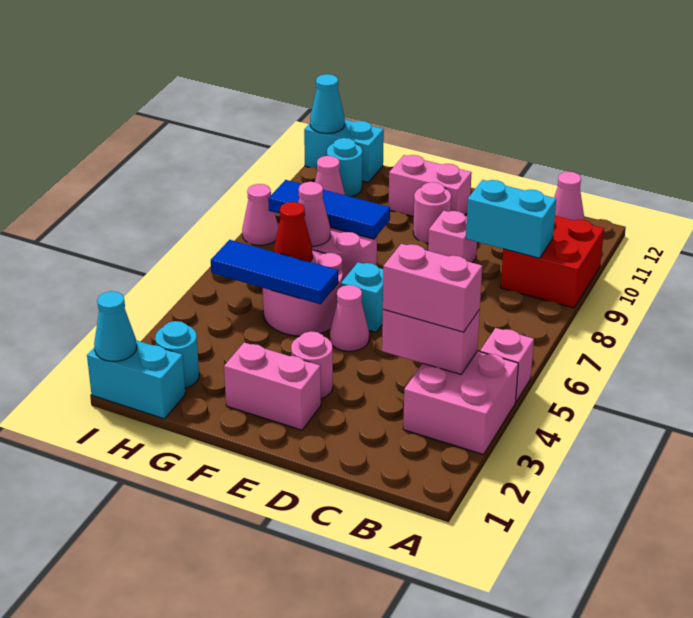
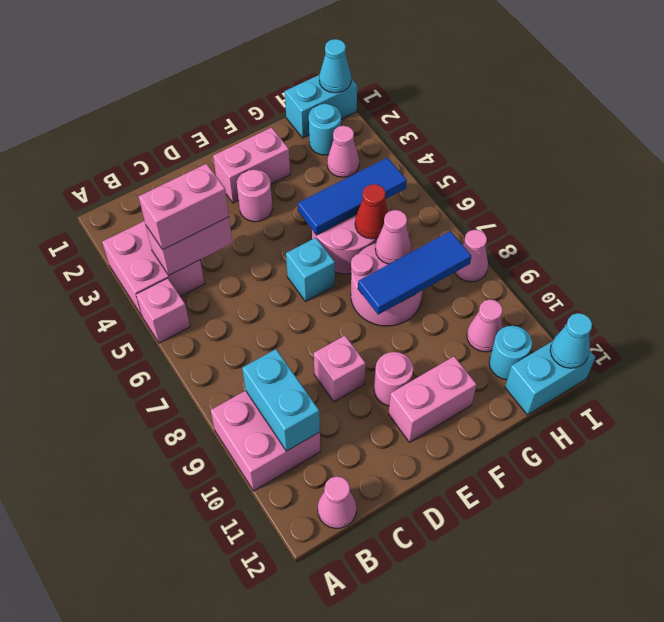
red 2x2 brick [501,216,604,308] -> pink 2x2 brick [211,391,320,491]
cyan 1x2 brick [466,180,556,258] -> cyan 1x2 brick turned to [242,349,320,451]
pink 1x1 cone [330,285,369,351] -> pink 1x1 cone moved to [327,126,359,177]

